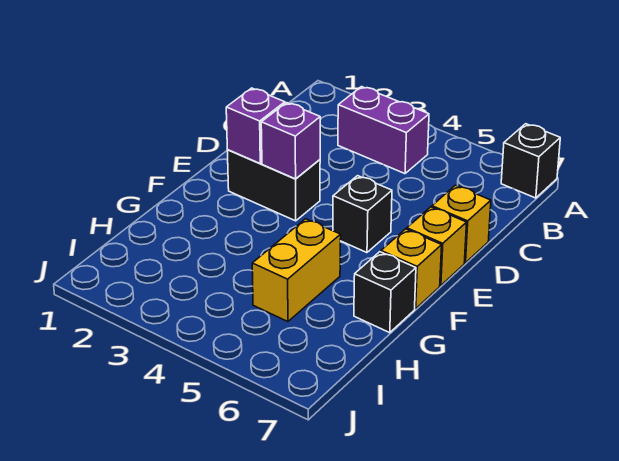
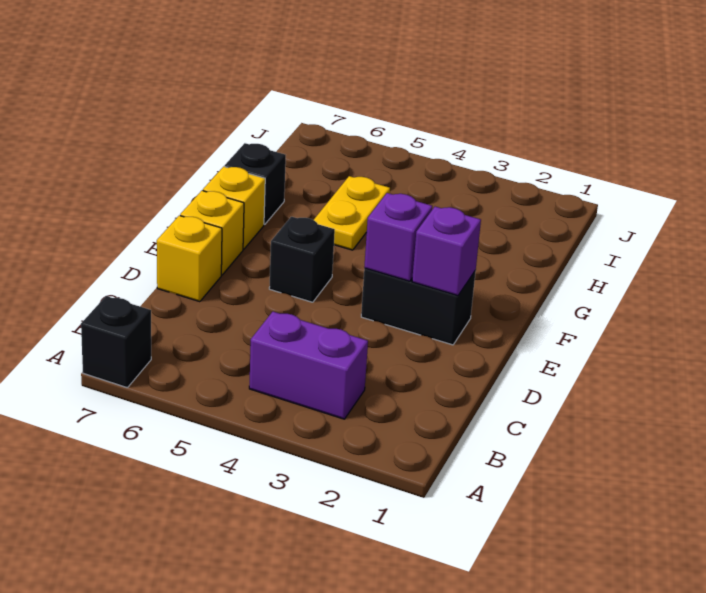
yellow 1x2 brick [252,219,341,322] -> yellow 1x2 plate [314,176,390,250]

